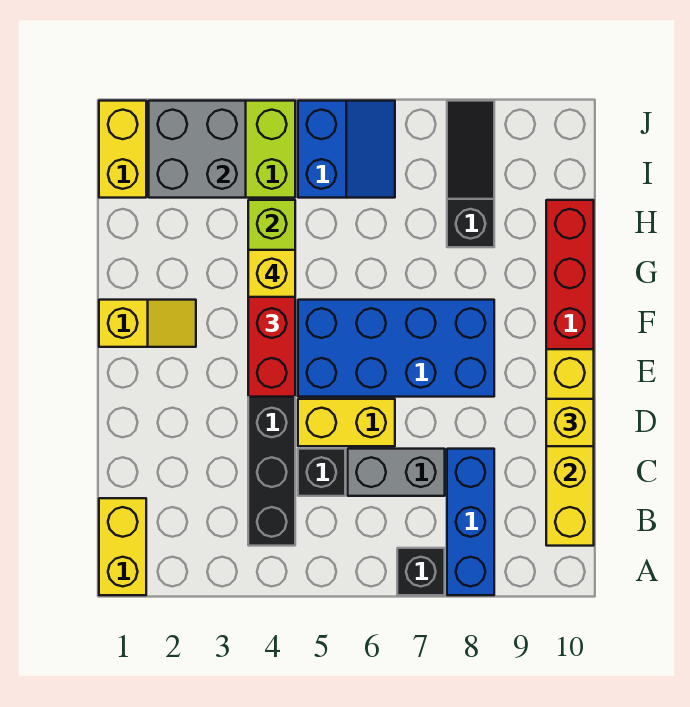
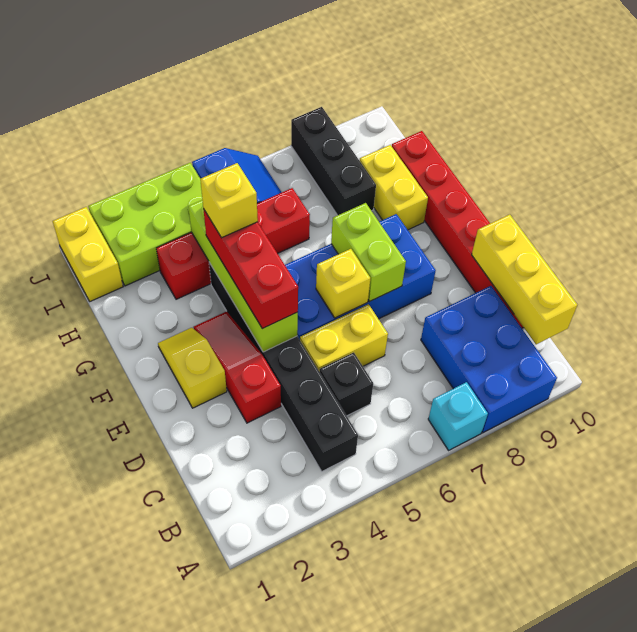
yellow 1x2 brick [99,498,146,595] -> yellow 1x2 brick moved to [360,145,428,230]
black 1x1 brick [397,548,445,595] -> cyan 1x1 brick [428,382,488,450]
blue 1x3 brick [447,449,494,595] -> blue 2x3 brick [421,286,557,433]
yellow 1x4 brick [546,349,594,546] -> yellow 1x3 brick [472,215,577,344]
grey 1x2 brick [348,449,445,496] -> none
none -> red 1x3 slope [193,311,281,423]
yellow 1x1 brick [546,399,594,446] -> yellow 1x1 brick moved to [316,249,370,318]
none -> lime 1x2 brick [331,203,406,302]
yellow 1x2 slope [99,300,196,347] -> yellow 1x2 slope turned to [158,328,227,408]
none -> red 1x4 brick [156,188,310,299]
black 1x3 slope [447,101,494,247] -> black 1x3 brick [291,107,376,215]
grey 2x2 brick [149,101,246,198] -> none

